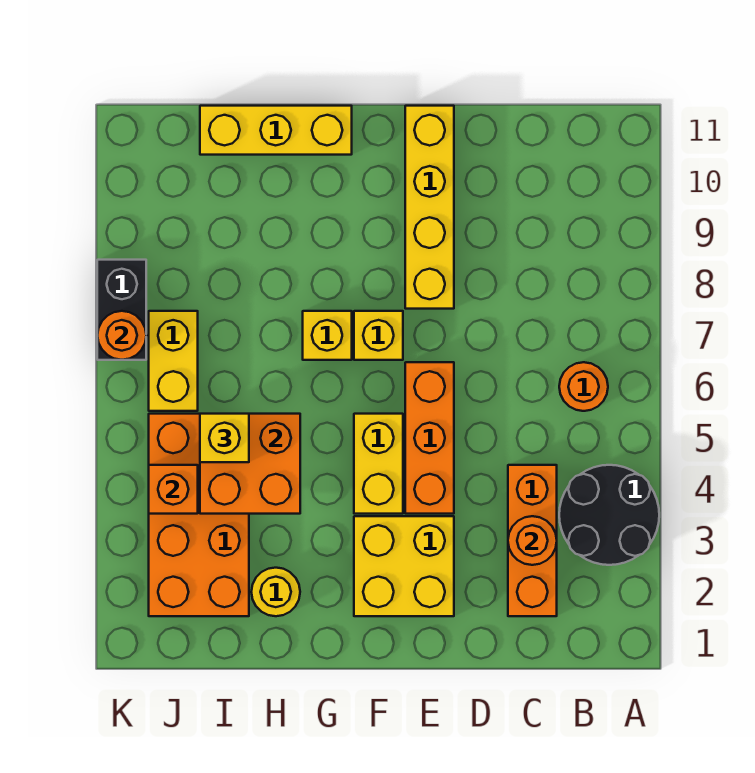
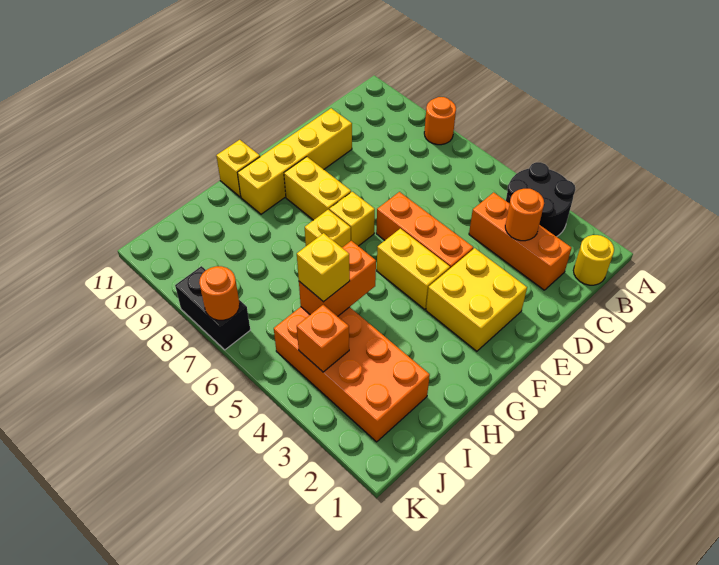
orange 1x1 round brick [559,362,608,411] -> orange 1x1 round brick moved to [424,97,456,145]
yellow 1x4 brick [405,106,454,309] -> yellow 1x4 brick turned to [238,108,352,214]
yellow 1x3 brick [200,106,352,155] -> yellow 1x1 brick [216,140,260,197]
yellow 1x1 round brick [251,568,300,616] -> yellow 1x1 round brick moved to [573,235,614,285]
orange 2x2 brick [200,414,300,514] -> orange 1x2 brick [299,241,376,316]
yellow 1x2 brick [149,311,198,411] -> yellow 1x2 brick moved to [284,157,351,220]

